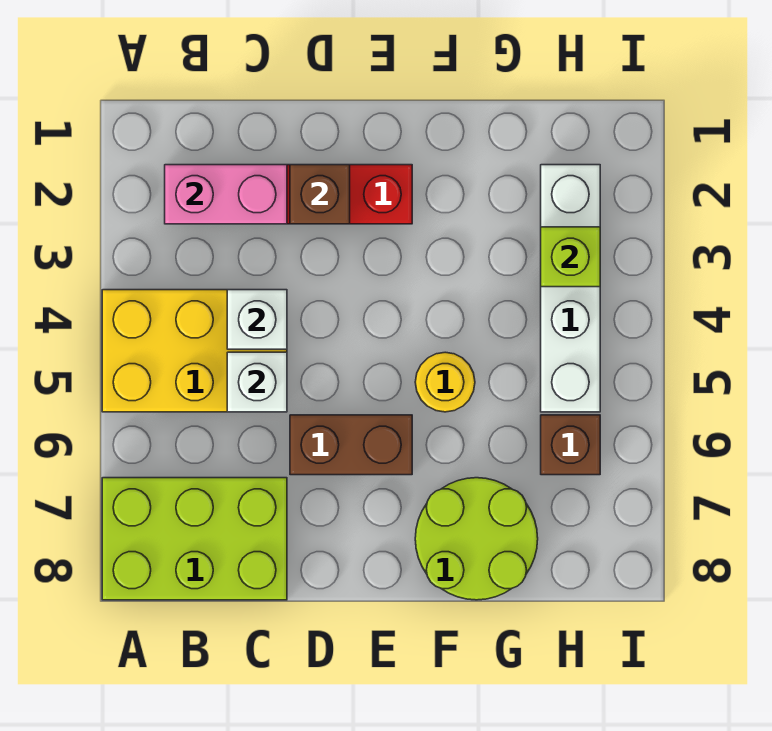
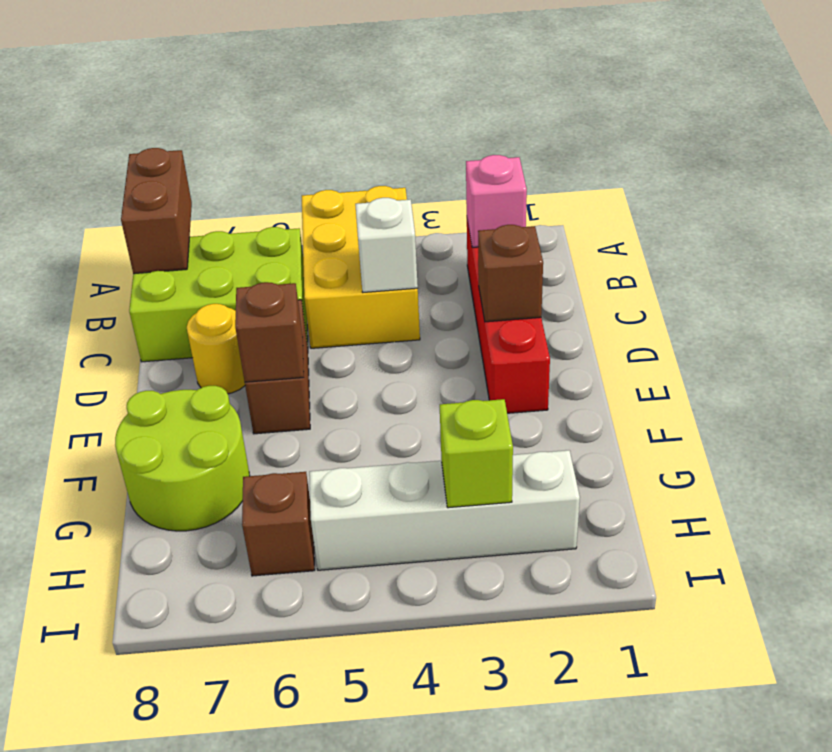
lime 2x3 brick [102,478,287,600] -> lime 2x3 brick turned to [129,227,308,362]
none -> brown 1x2 brick [121,148,192,274]
pink 1x2 brick [165,165,287,224] -> pink 1x1 brick [466,155,527,248]
white 1x1 brick [227,352,287,412] -> none
none -> brown 1x1 brick [235,282,304,382]
yellow 1x1 round brick [415,352,475,412] -> yellow 1x1 round brick moved to [187,304,245,394]

